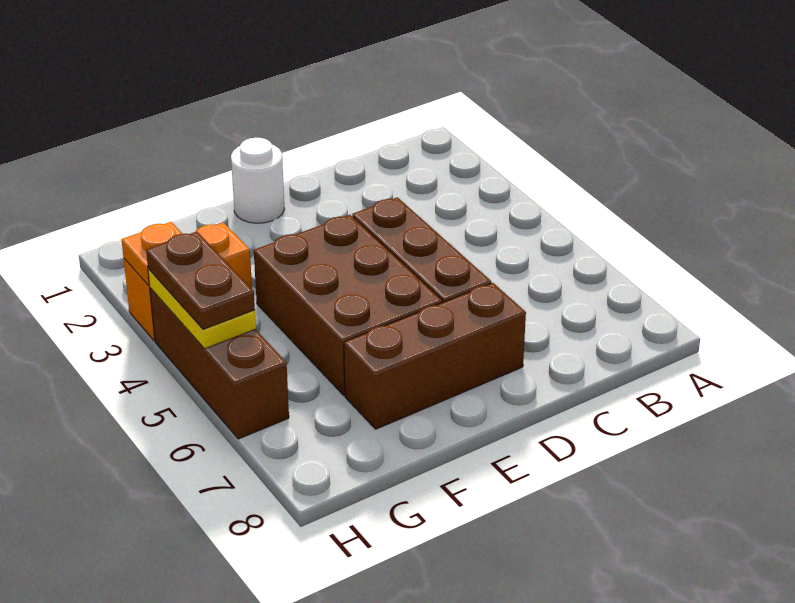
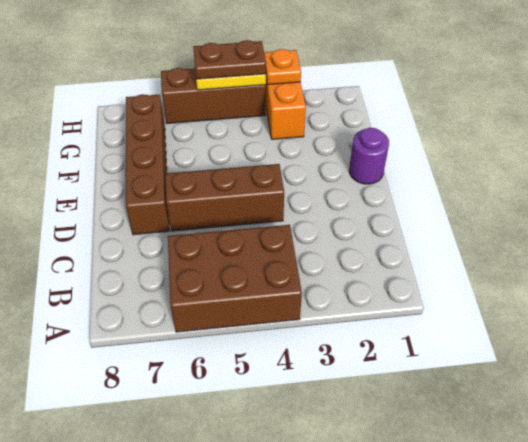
brown 1x3 brick [344,283,526,429] -> brown 1x4 brick [126,94,169,235]
white 1x1 round brick [231,138,284,223] -> purple 1x1 round brick [349,128,389,184]
brown 2x3 brick [254,215,442,395] -> brown 2x3 brick moved to [168,225,302,332]

